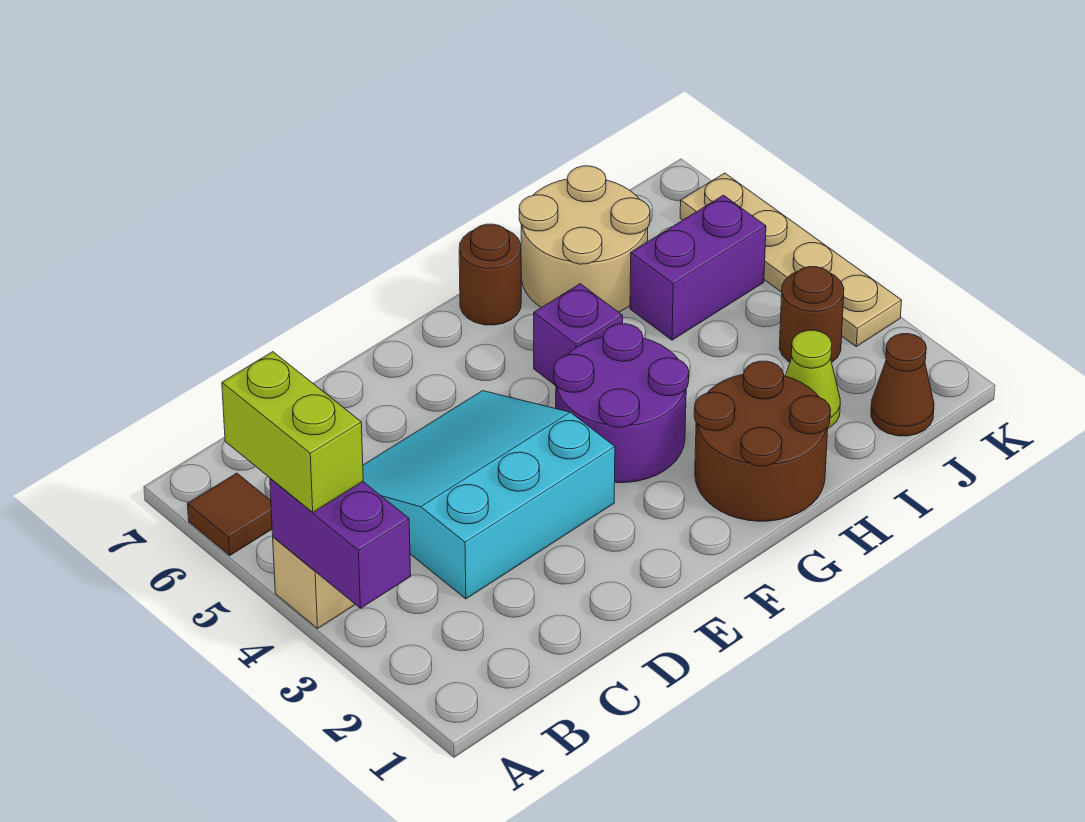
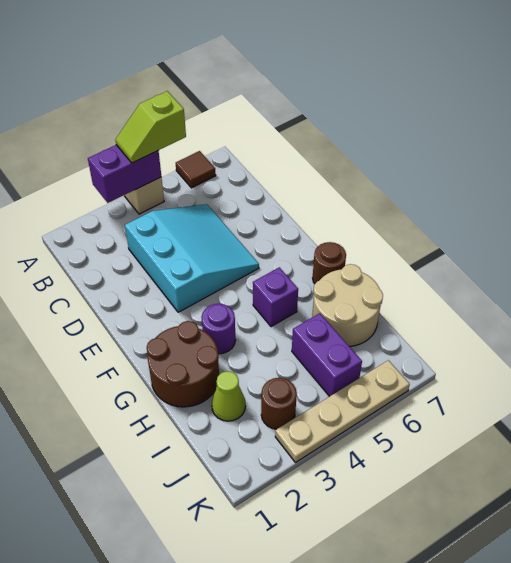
lime 1x2 brick [222,352,363,512] -> lime 1x2 slope [115,91,186,163]
purple 2x2 round brick [554,324,689,483] -> purple 1x1 round brick [201,304,236,354]
brown 1x1 cone [871,334,934,436] -> none

